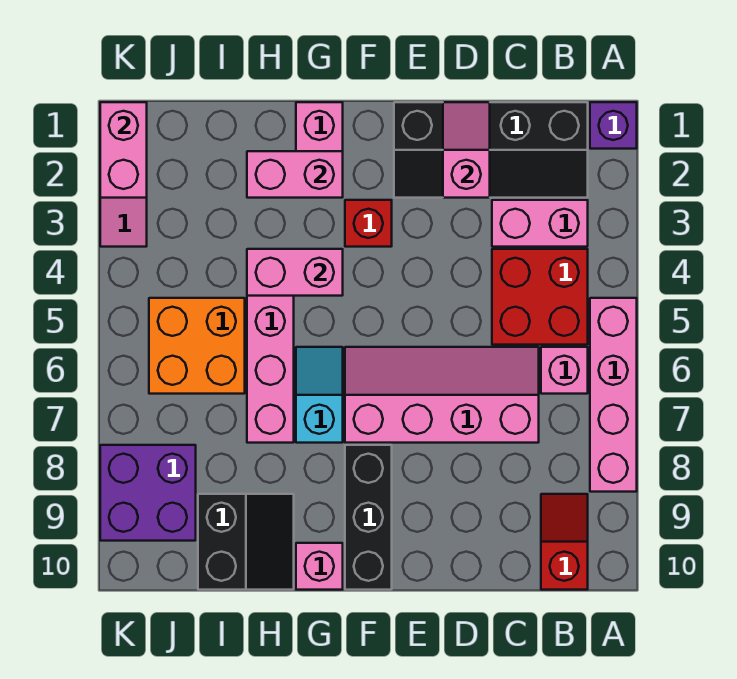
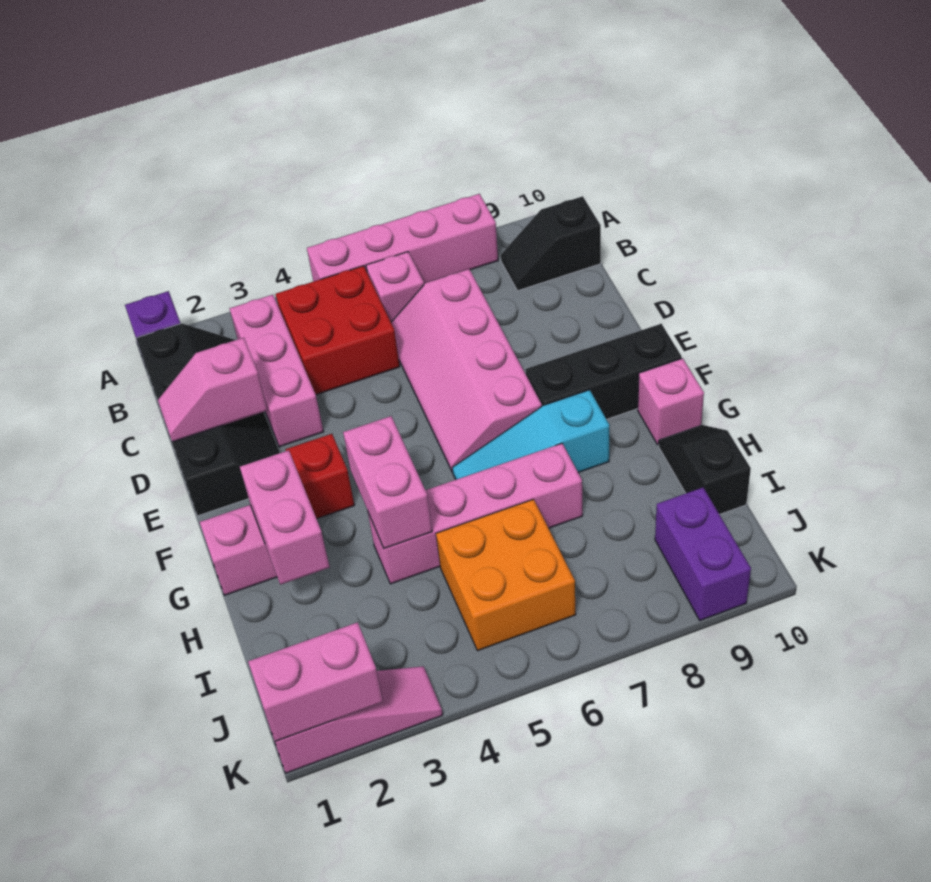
pink 1x2 brick [492,200,588,247] -> pink 1x3 brick [230,295,324,447]
red 1x2 slope [541,494,588,590] -> black 1x2 slope [501,196,601,291]
cyan 1x2 slope [296,347,343,443] -> cyan 1x3 slope [452,390,609,480]
black 2x2 slope [198,494,294,590] -> black 1x2 slope [659,425,751,514]
purple 2x2 brick [100,445,196,541] -> purple 1x2 brick [655,488,751,620]

